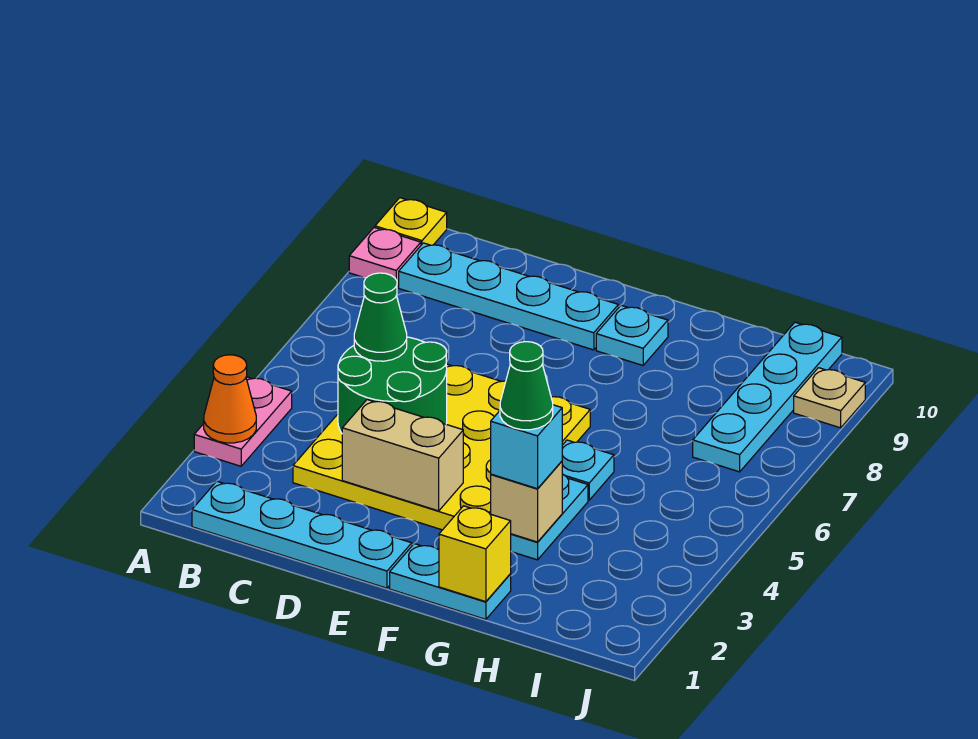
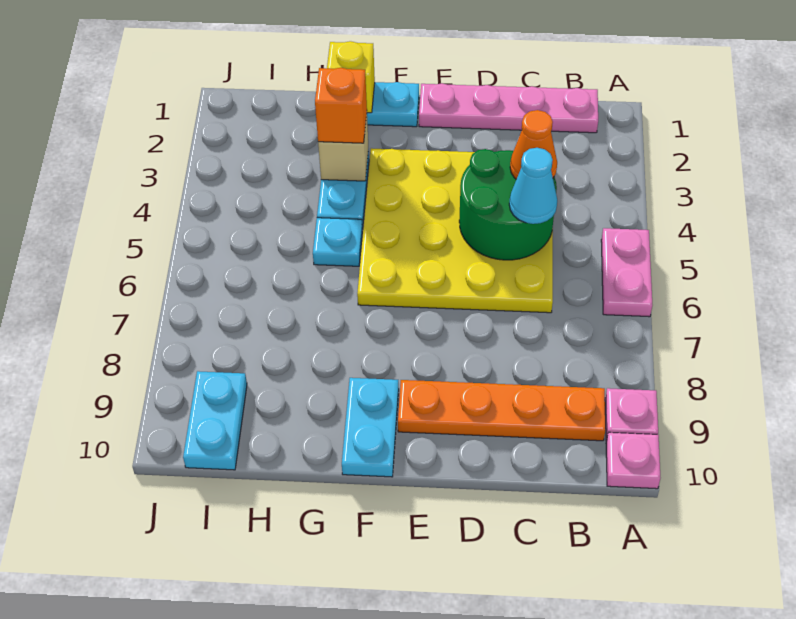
pink 1x2 plate [194,377,292,466] -> pink 1x2 plate moved to [601,228,652,317]
orange 1x1 cone [204,355,256,443] -> orange 1x1 cone moved to [510,110,557,179]
yellow 1x1 plate [375,198,447,245] -> pink 1x1 plate [606,432,660,489]
cyan 1x4 plate [192,481,412,588] -> pink 1x4 plate [419,83,598,133]
cyan 1x4 plate [399,243,618,350] -> orange 1x4 plate [398,380,605,441]
green 1x1 cone [354,273,407,361] -> cyan 1x1 cone [509,148,557,224]
tan 1x2 brick [342,400,463,511] -> none
cyan 1x1 plate [596,305,668,365] -> cyan 1x2 plate [342,378,399,477]
cyan 1x1 brick [491,405,562,489] -> orange 1x1 brick [315,68,367,143]
green 1x1 cone [500,342,553,430] -> none
cyan 1x4 plate [693,322,842,472] -> cyan 1x2 plate [183,371,247,470]
tan 1x1 plate [794,368,865,428] -> none

